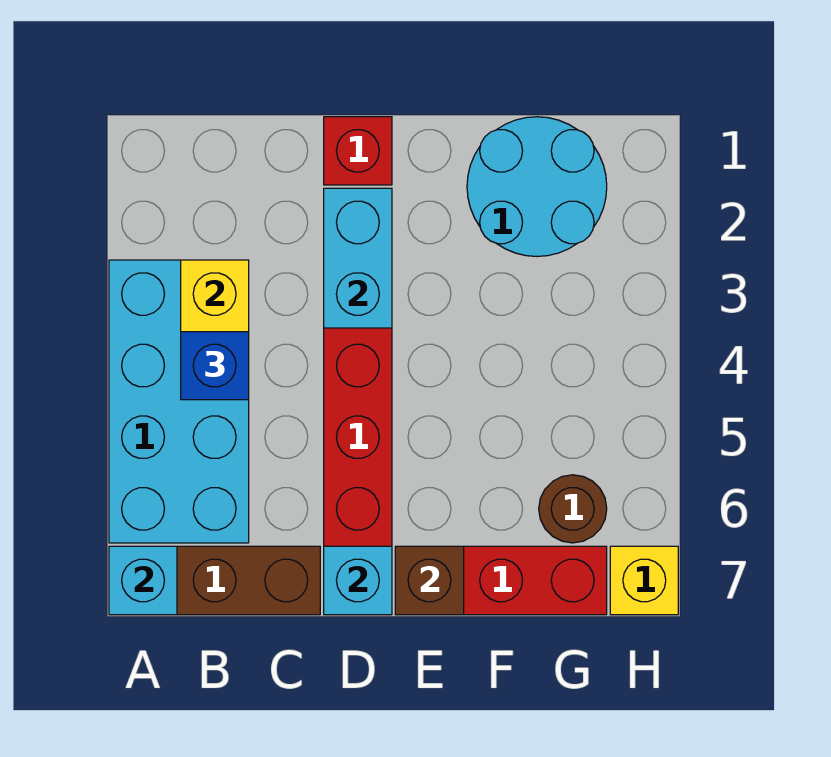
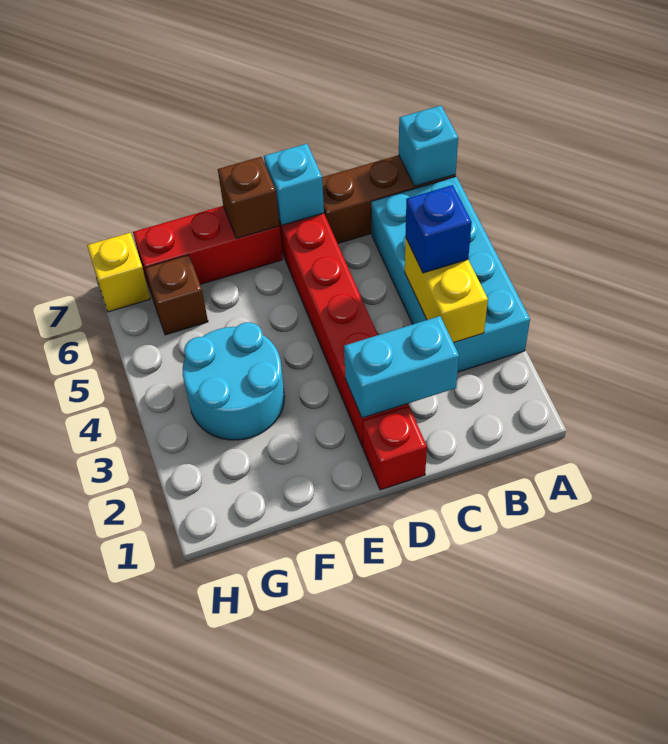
cyan 1x2 brick [324,188,392,328] -> cyan 1x2 brick turned to [344,316,459,418]
cyan 2x2 round brick [467,117,607,256] -> cyan 2x2 round brick moved to [183,322,285,440]
brown 1x1 round brick [539,475,607,543] -> brown 1x1 brick [145,255,208,335]

